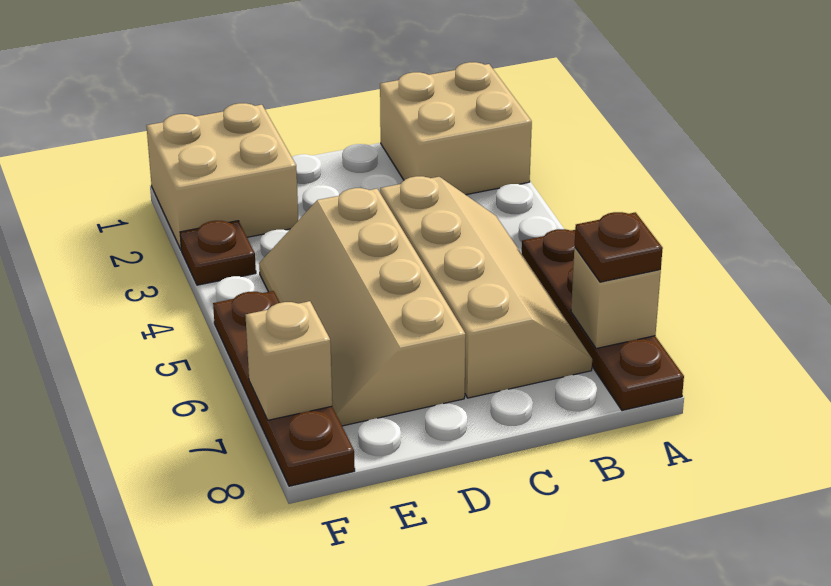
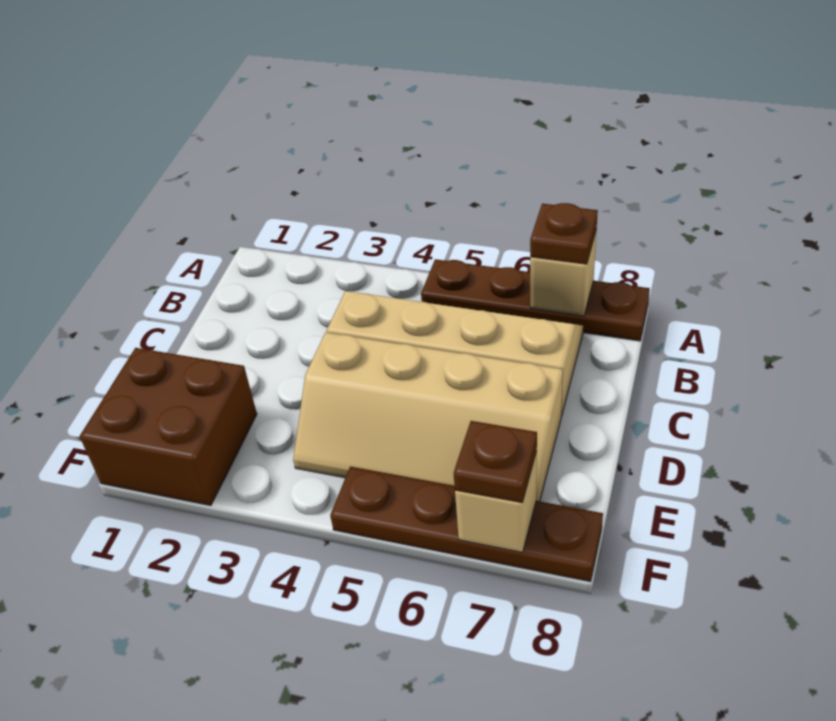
tan 2x2 brick [380,62,532,195] -> none
tan 2x2 brick [146,103,298,249] -> brown 2x2 brick [80,348,257,505]
brown 1x1 plate [180,221,256,285] -> brown 1x1 plate moved to [454,421,537,502]

